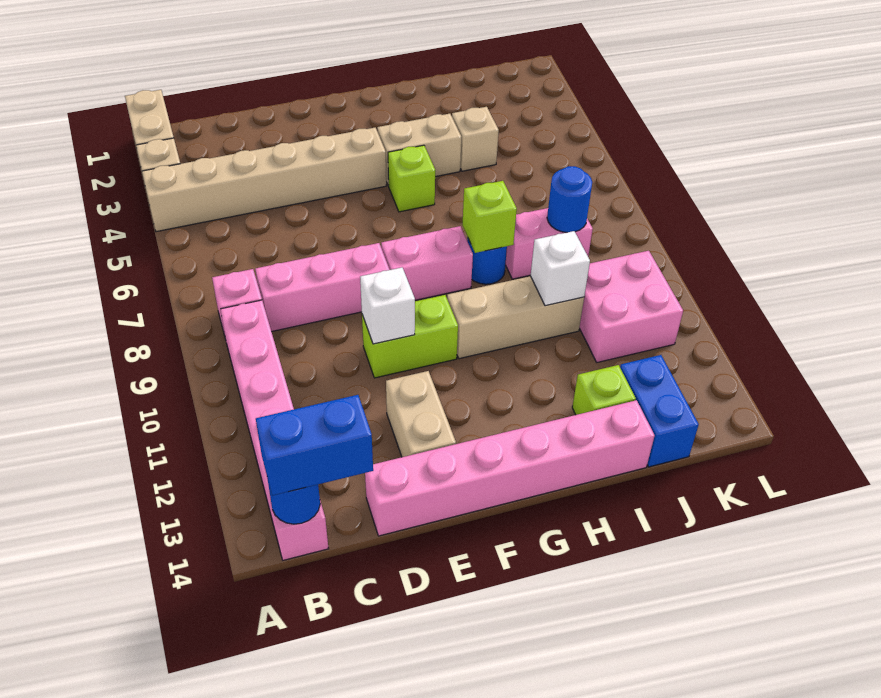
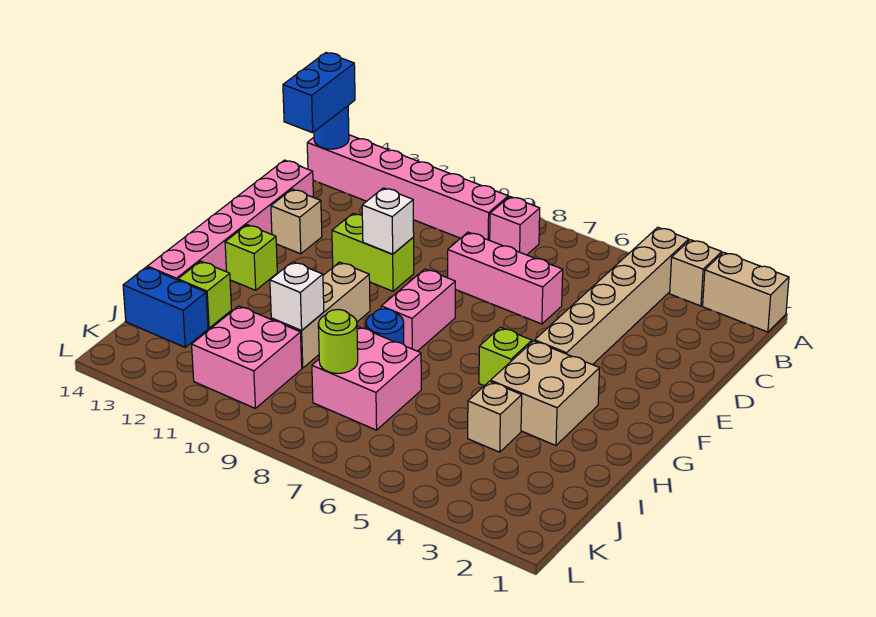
pink 1x3 brick [255,243,390,332] -> pink 1x3 brick turned to [448,232,563,324]
lime 1x2 brick [362,295,458,378] -> lime 1x2 brick turned to [332,213,414,291]
tan 1x2 brick [386,371,456,457] -> tan 1x1 brick [271,189,322,254]
tan 1x2 brick [377,114,461,186] -> tan 2x2 brick [491,341,600,445]
lime 1x1 brick [462,181,517,253] -> lime 1x1 brick moved to [225,225,277,290]
pink 1x2 brick [505,208,593,279] -> pink 2x2 brick [312,326,421,430]
blue 1x1 round brick [547,166,592,232] -> lime 1x1 round brick [318,309,358,373]

